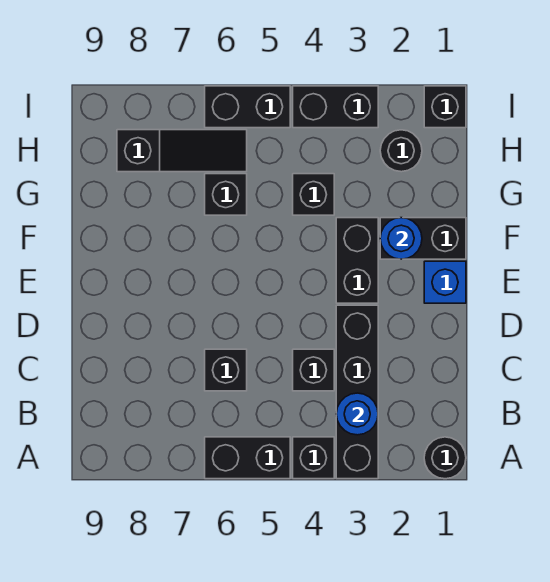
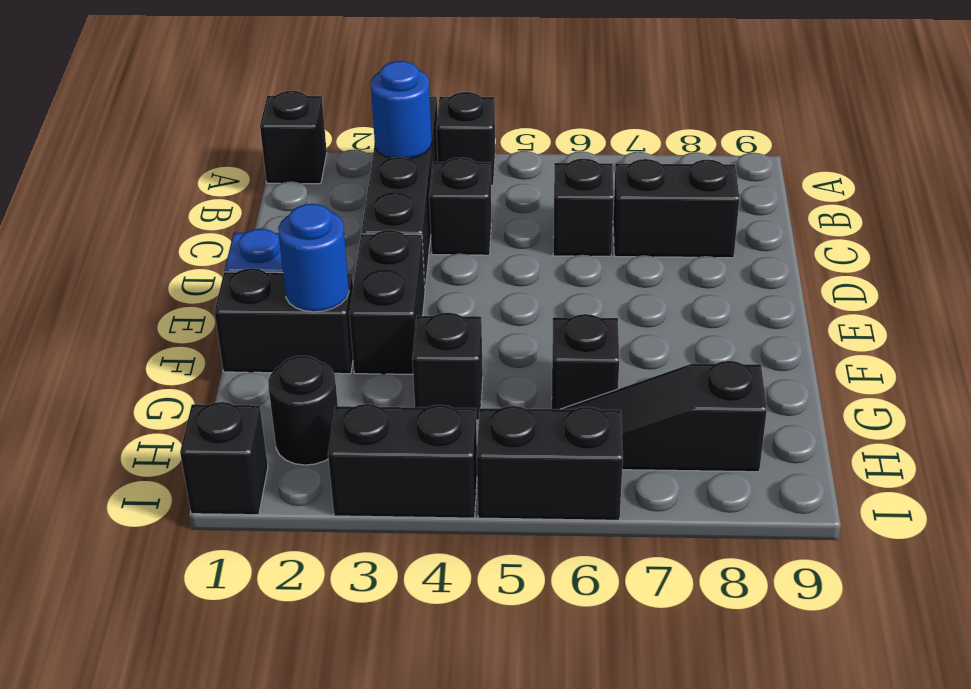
black 1x1 round brick [424,437,466,479] -> black 1x1 brick [260,91,327,184]
black 1x2 brick [205,437,290,479] -> black 1x2 brick moved to [613,159,740,258]

